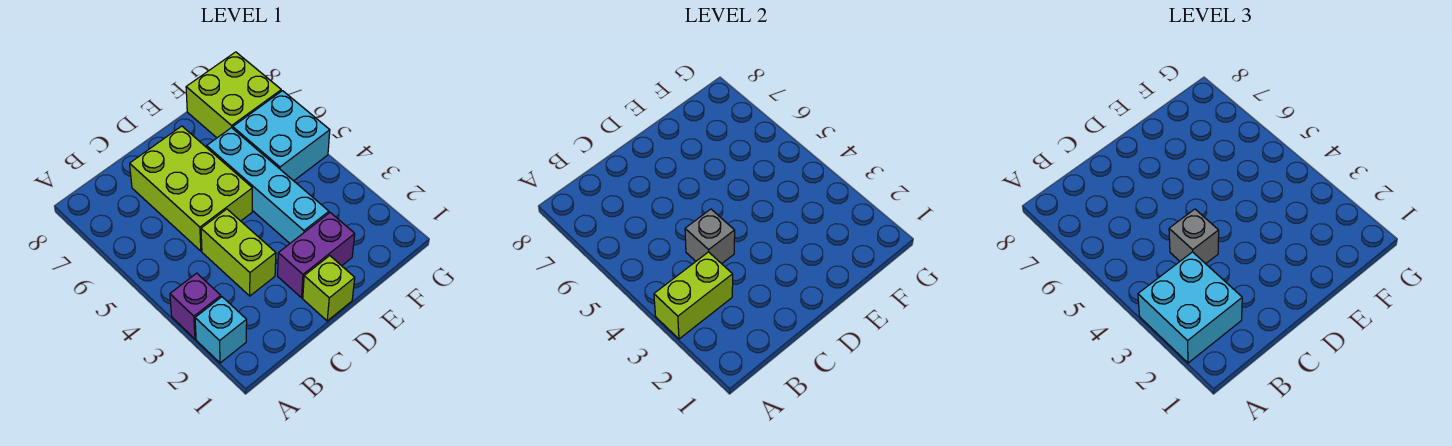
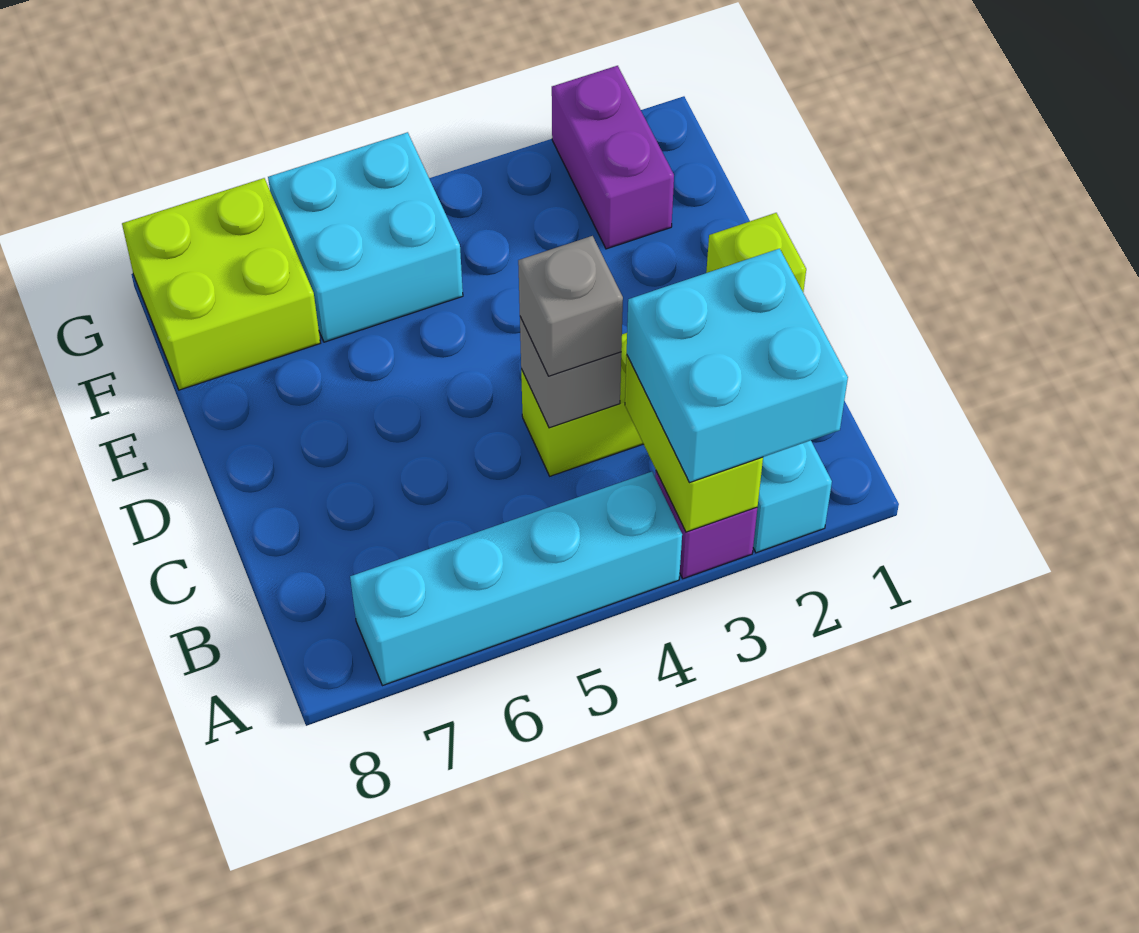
lime 2x3 brick [130,126,252,251] -> none
purple 1x2 brick [278,213,355,298] -> purple 1x2 brick moved to [552,66,674,249]
cyan 1x4 brick [207,128,329,243] -> cyan 1x4 brick moved to [350,472,682,686]

